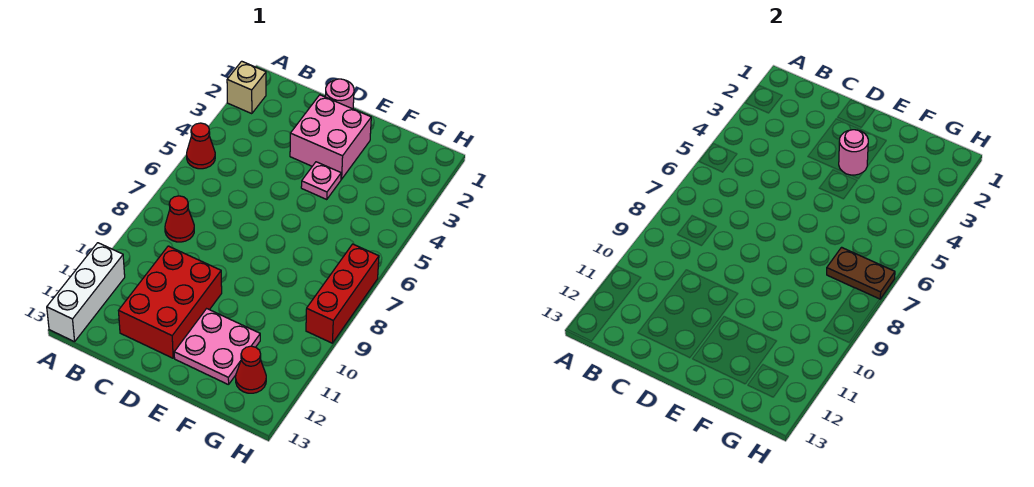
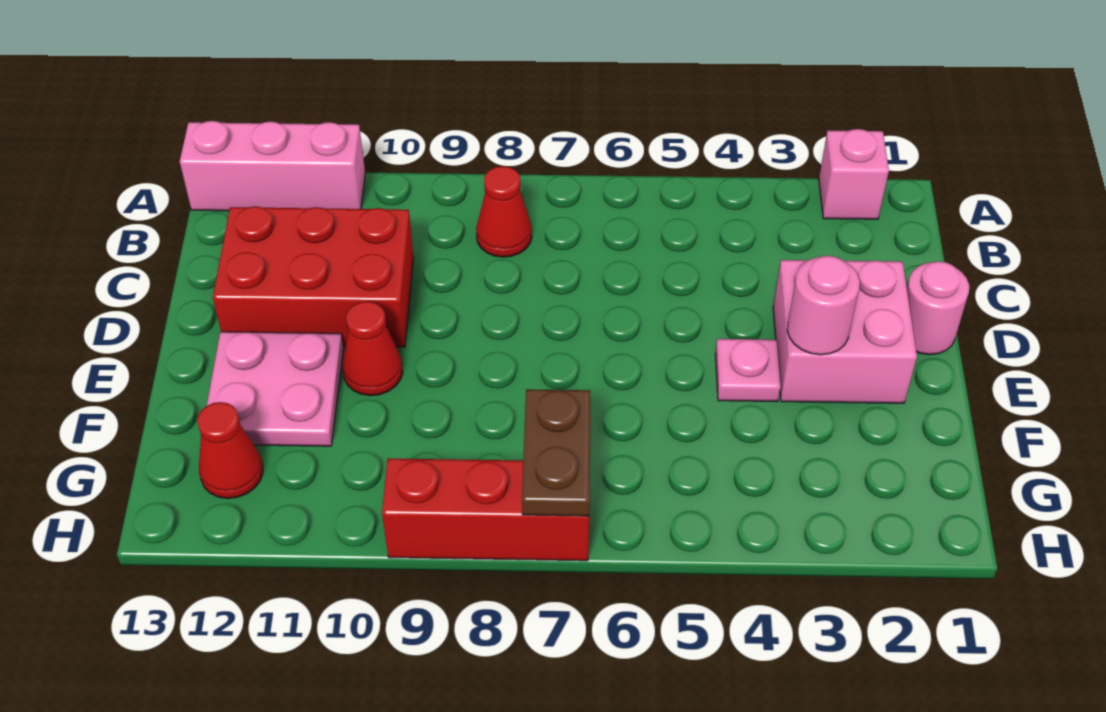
tan 1x1 brick [227,61,266,114] -> pink 1x1 brick [819,129,889,219]
red 1x1 cone [187,123,215,169] -> red 1x1 cone moved to [342,301,403,396]
white 1x3 brick [47,243,125,342] -> pink 1x3 brick [180,121,365,211]

